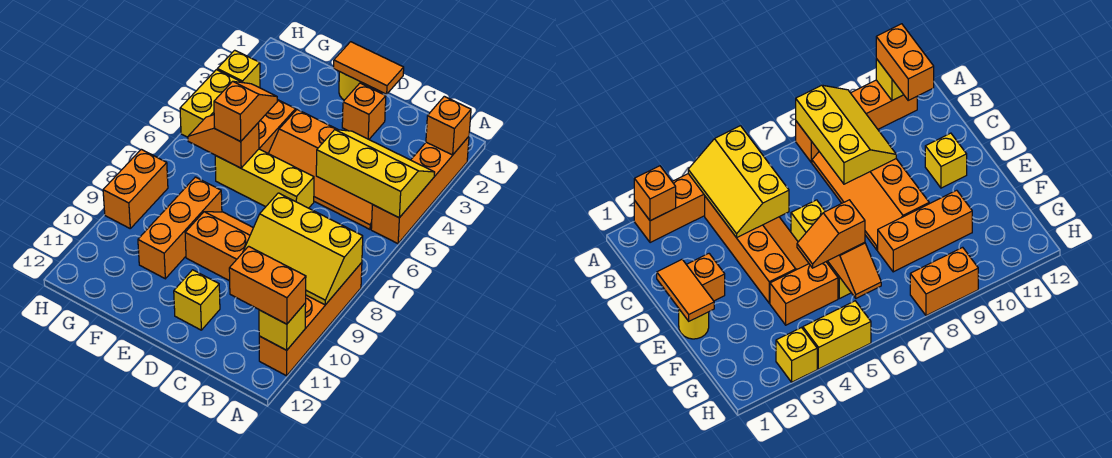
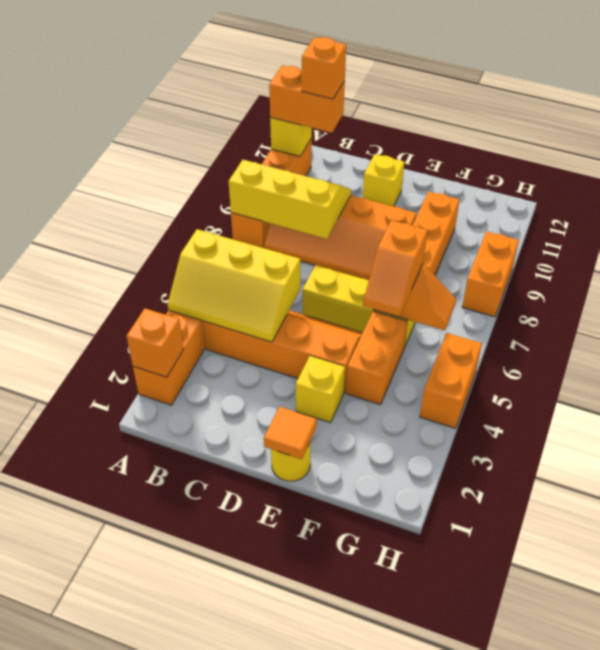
orange 1x2 tile [334,42,404,94] -> orange 1x1 tile [264,407,317,459]
orange 1x1 brick [342,83,386,139] -> orange 1x1 brick moved to [302,37,346,99]
yellow 1x1 brick [217,50,260,88] -> yellow 1x1 brick moved to [296,356,345,423]
yellow 1x2 brick [180,70,241,137] -> orange 1x2 brick [420,333,482,428]

